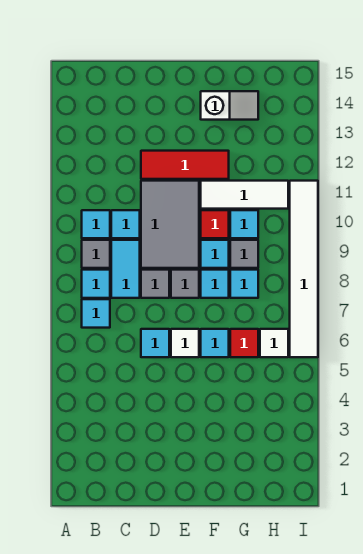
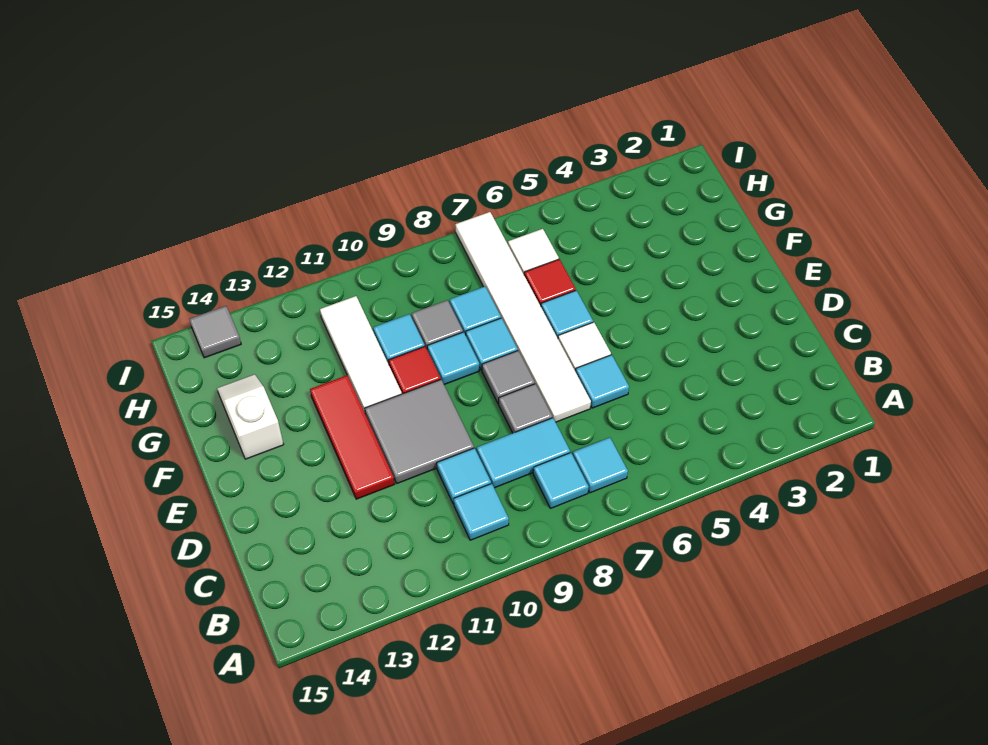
grey 1x1 tile [82,240,110,268] -> grey 1x1 tile moved to [189,306,241,358]
grey 2x3 tile [141,181,199,268] -> grey 2x2 tile [365,380,474,483]
white 1x6 tile [290,181,318,357] -> white 1x6 tile turned to [455,212,591,422]

